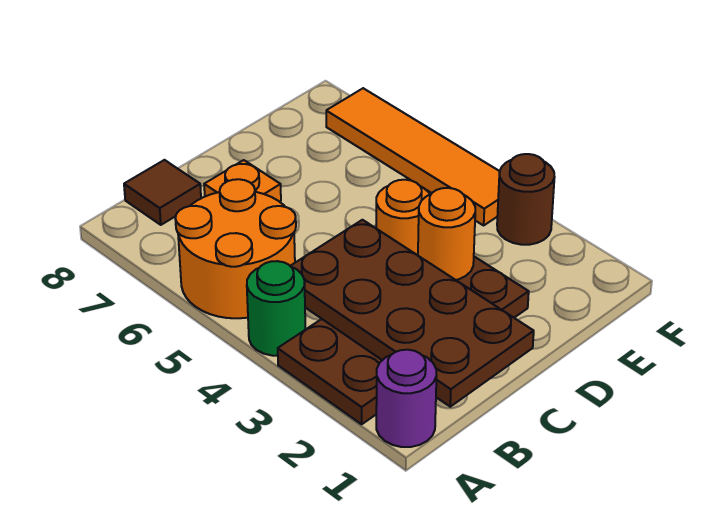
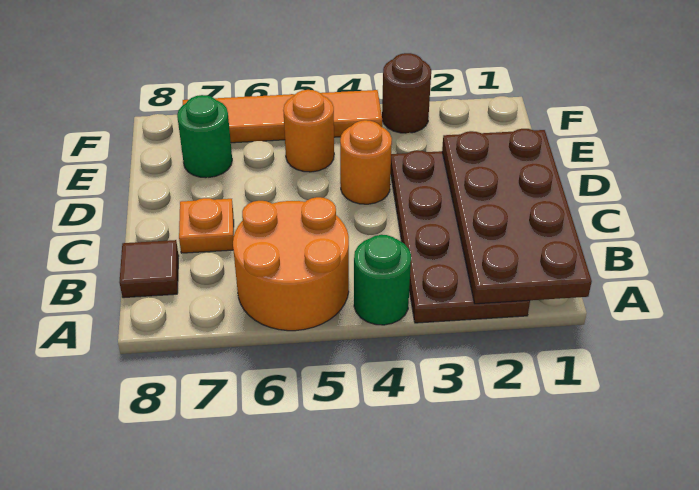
purple 1x1 round brick [376,350,437,447] -> none
brown 2x4 plate [291,220,534,407] -> brown 2x4 plate turned to [442,129,592,304]
orange 1x1 round brick [418,188,475,280] -> orange 1x1 round brick moved to [283,90,334,172]
none -> green 1x1 round brick [177,95,232,178]

